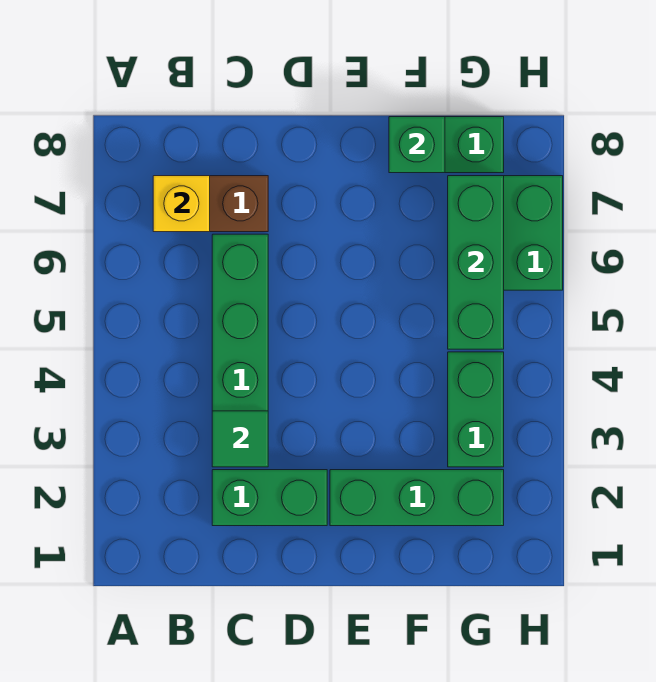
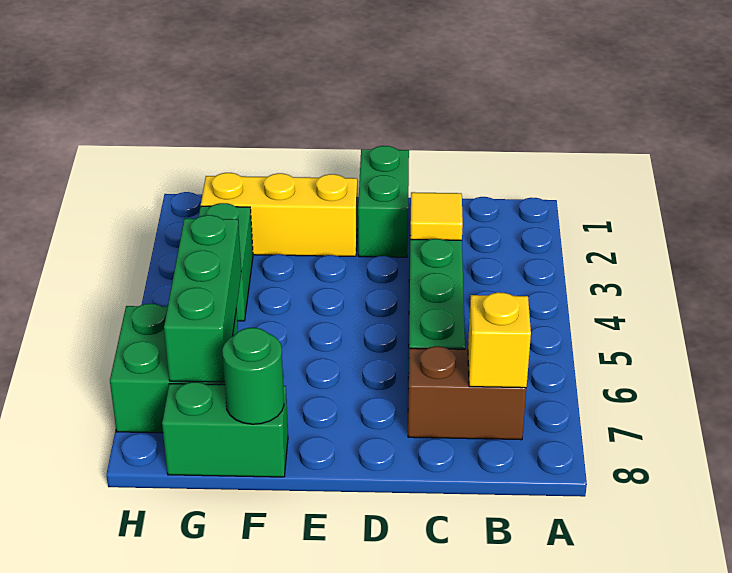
green 1x2 brick [212,470,327,526] -> green 1x2 brick turned to [358,146,409,257]
green 1x1 tile [212,411,268,467] -> yellow 1x1 tile [410,192,463,240]
green 1x3 brick [330,470,504,526] -> yellow 1x3 brick [201,173,357,256]
green 1x1 brick [389,117,445,173] -> green 1x1 round brick [222,328,284,424]

